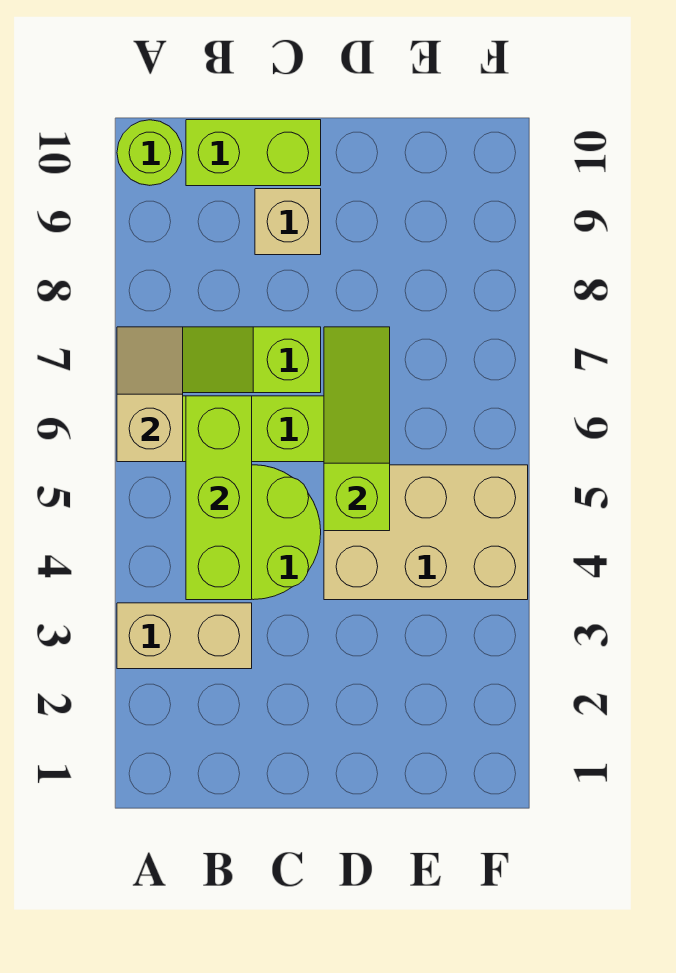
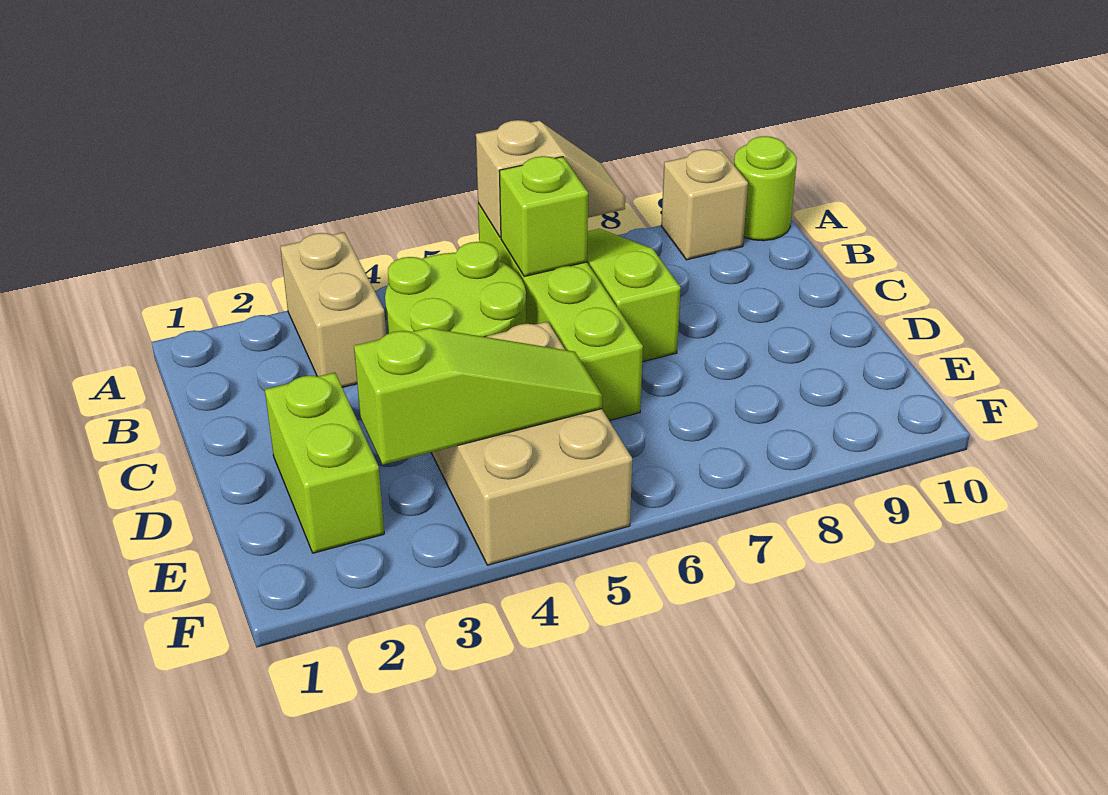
lime 1x3 brick [186,396,252,600] -> lime 1x1 brick [499,156,588,277]
lime 1x2 brick [186,120,321,186] -> lime 1x2 brick moved to [265,373,384,553]
tan 1x1 brick [255,189,321,255] -> tan 1x1 brick moved to [661,149,748,260]
lime 1x3 slope [324,327,390,531] -> lime 1x3 slope moved to [354,328,602,465]

